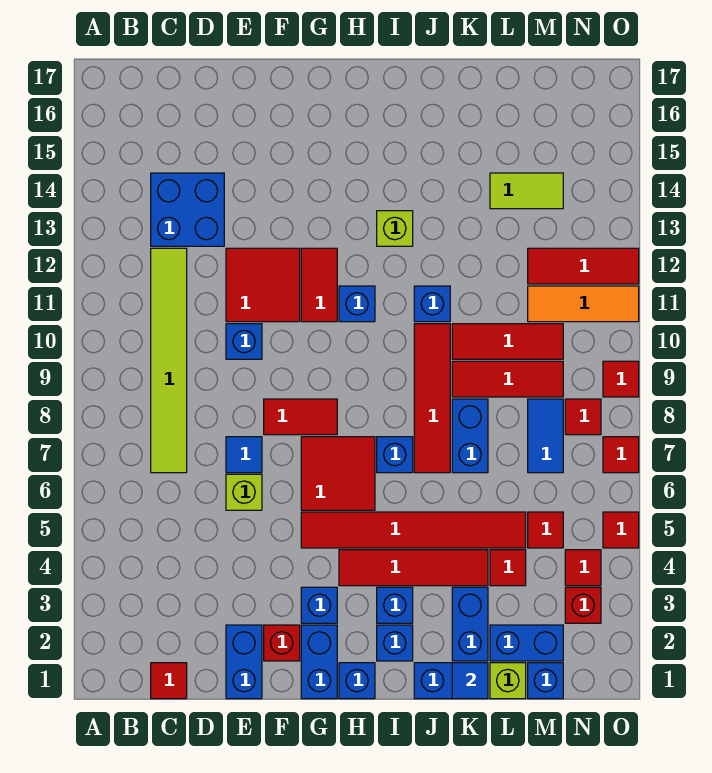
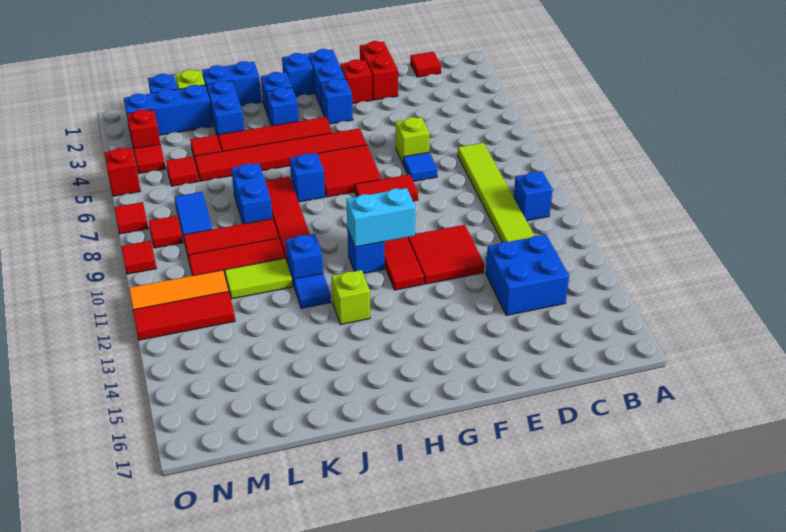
blue 1x2 brick [226,625,262,699] -> red 1x2 brick [360,41,398,100]
blue 1x1 brick [226,324,262,359] -> blue 1x1 brick moved to [514,172,553,221]
none -> cyan 1x2 brick [346,188,415,247]
blue 1x1 tile [452,663,488,699] -> blue 1x1 tile moved to [294,273,331,308]
blue 1x2 brick [490,625,563,661] -> blue 1x3 brick [124,85,213,135]
lime 1x2 tile [490,173,563,209] -> lime 1x2 tile moved to [225,258,292,299]
red 1x1 tile [603,512,639,548] -> red 1x1 brick [104,148,141,196]

